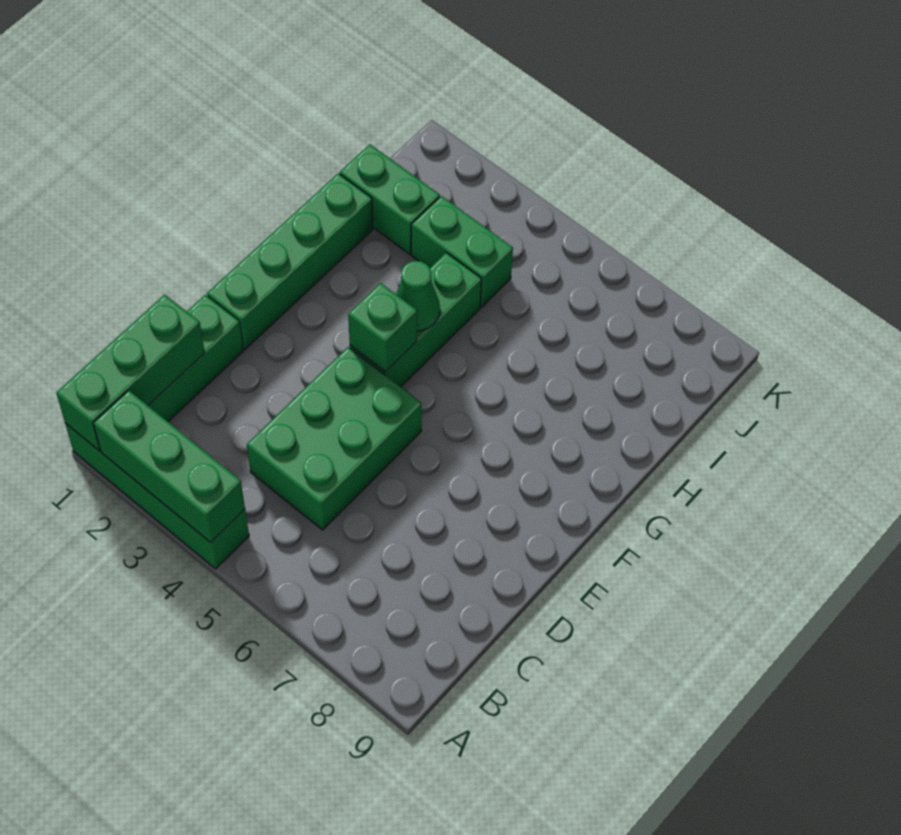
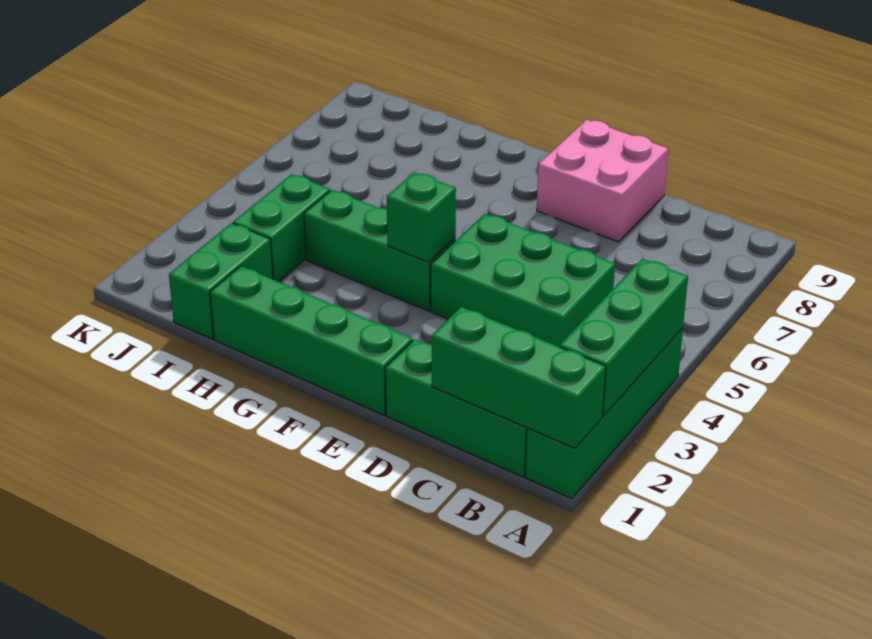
none -> pink 2x2 brick [537,120,668,242]
green 1x1 cone [396,261,440,331] -> none

